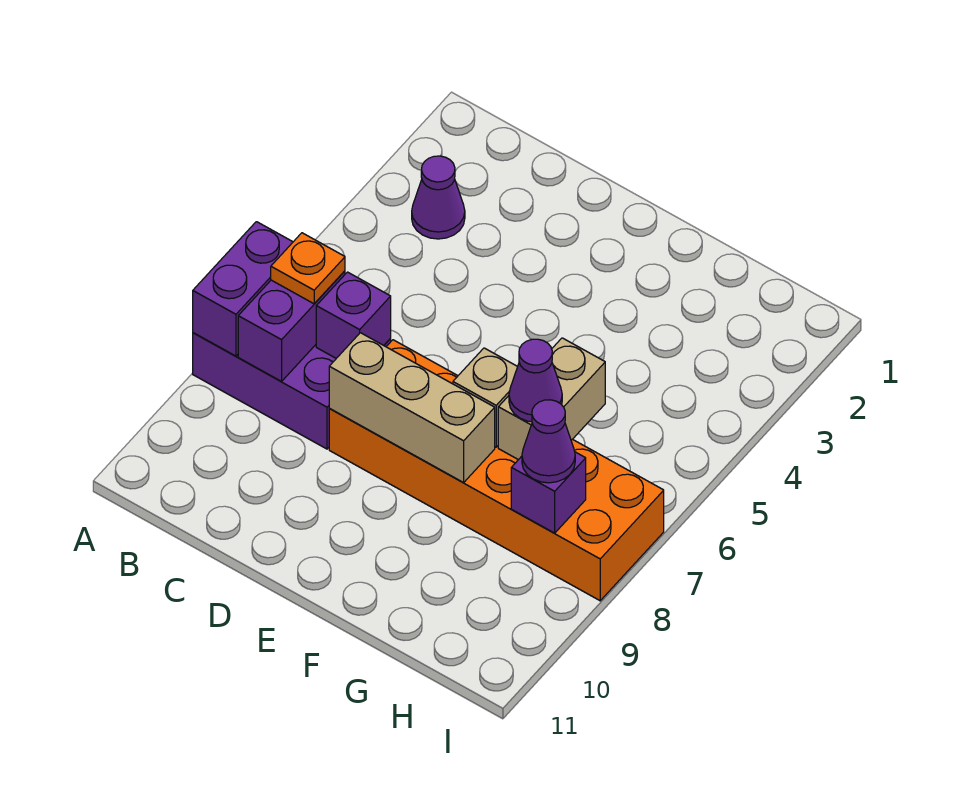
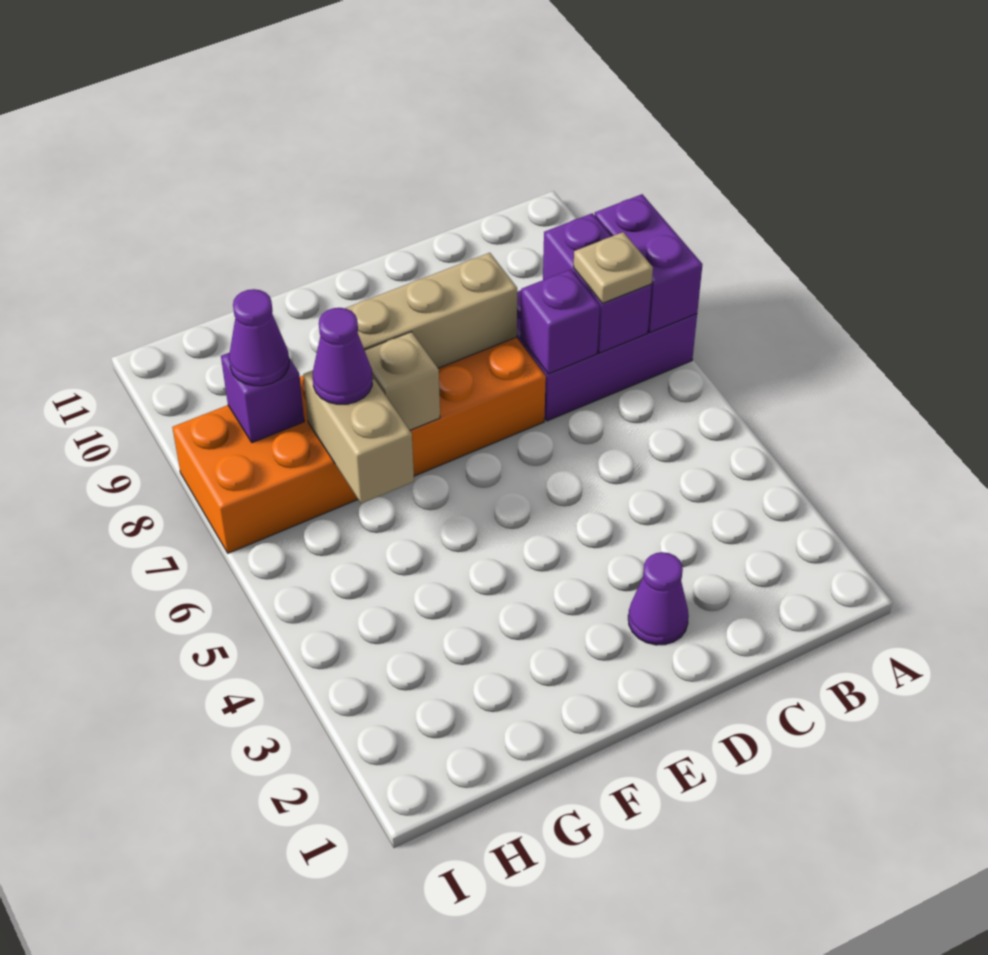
purple 1x1 cone [412,156,465,239] -> purple 1x1 cone moved to [628,552,689,645]
orange 1x1 plate [271,233,345,304] -> tan 1x1 plate [573,232,653,303]

